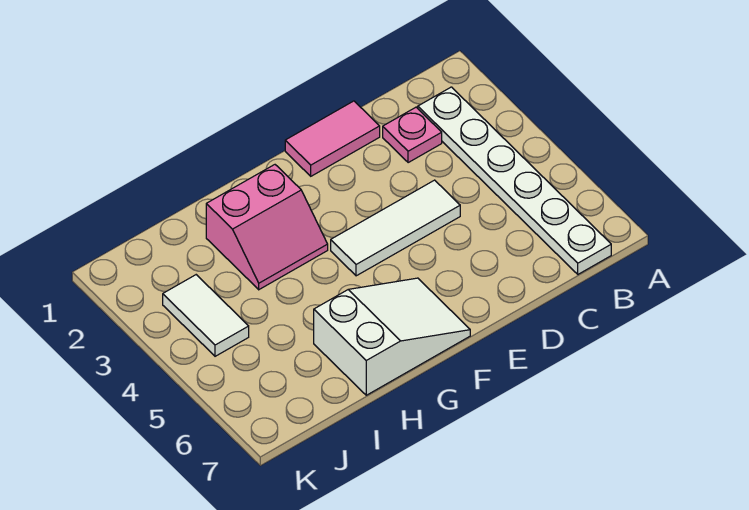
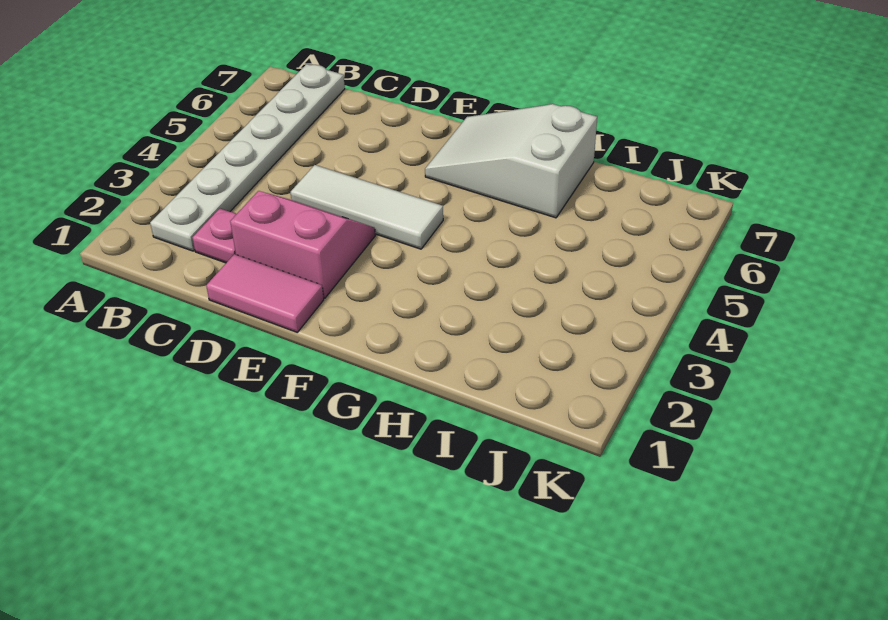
pink 2x2 slope [206,165,328,290] -> pink 2x2 slope moved to [230,191,375,298]
white 1x2 tile [163,275,249,356] -> none

